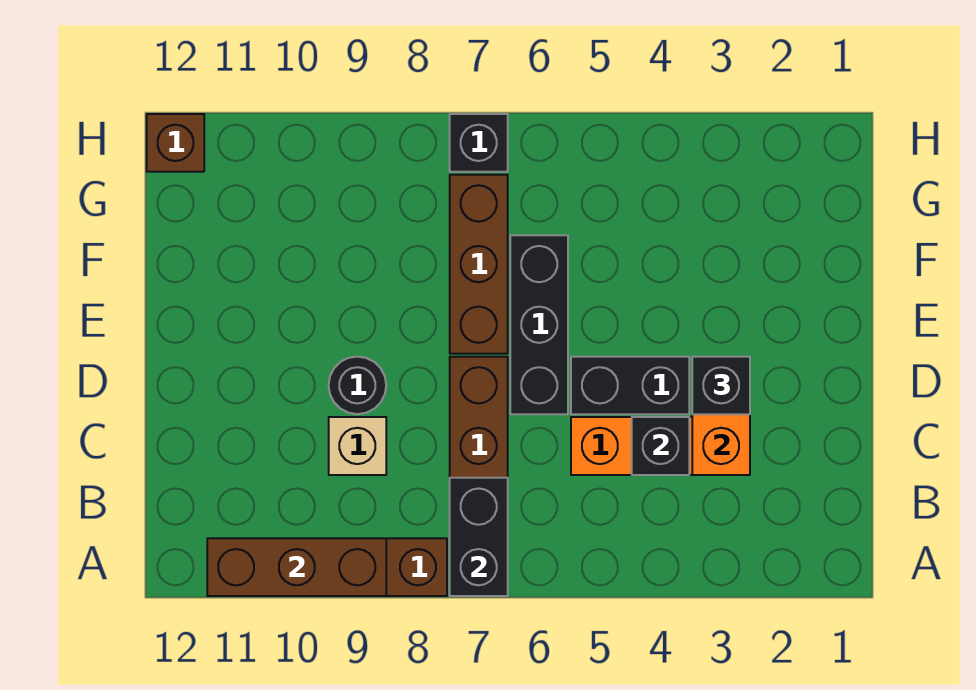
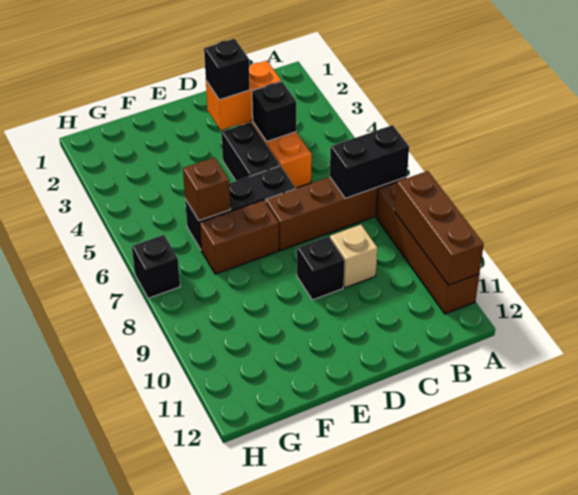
black 1x1 round brick [329,357,386,414] -> black 1x1 brick [297,236,345,300]
brown 1x3 brick [450,175,508,354] -> brown 1x2 brick [200,200,279,274]
brown 1x1 brick [147,114,204,172] -> brown 1x1 brick moved to [183,157,230,221]

